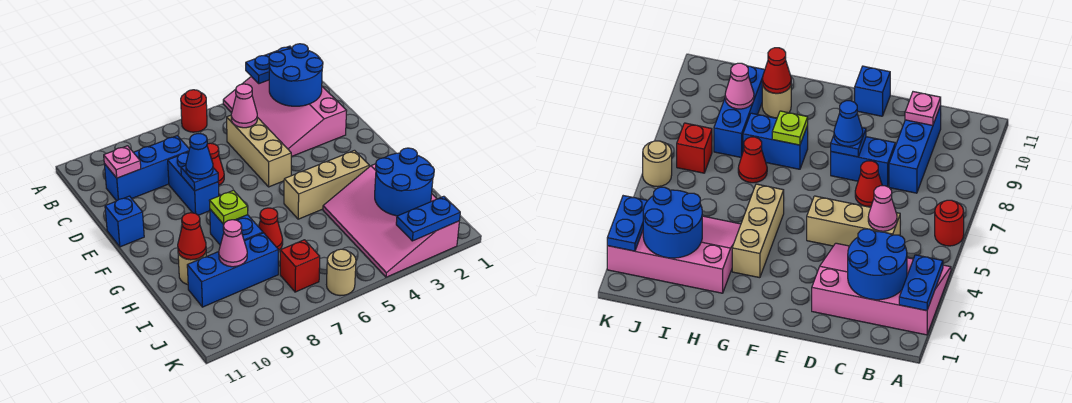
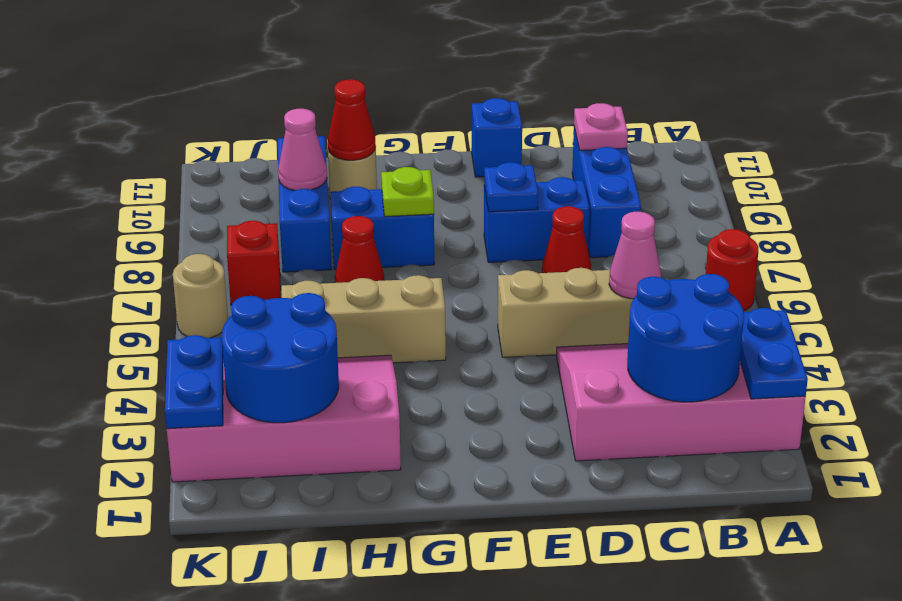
blue 1x1 cone [186,134,213,179] -> none
tan 1x3 brick [284,150,369,219] -> tan 1x3 brick turned to [281,275,446,363]

